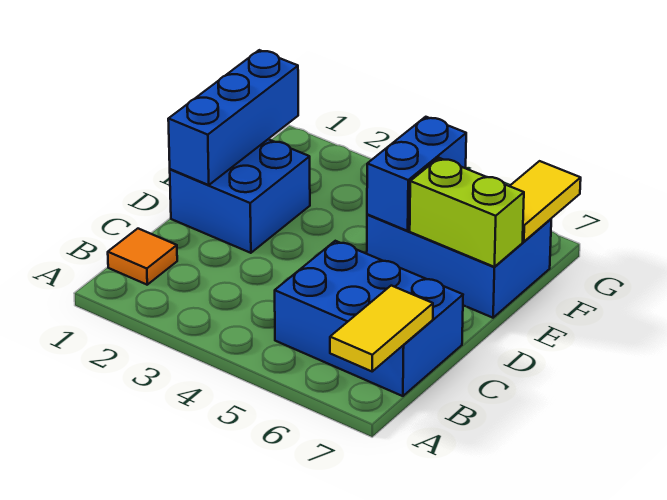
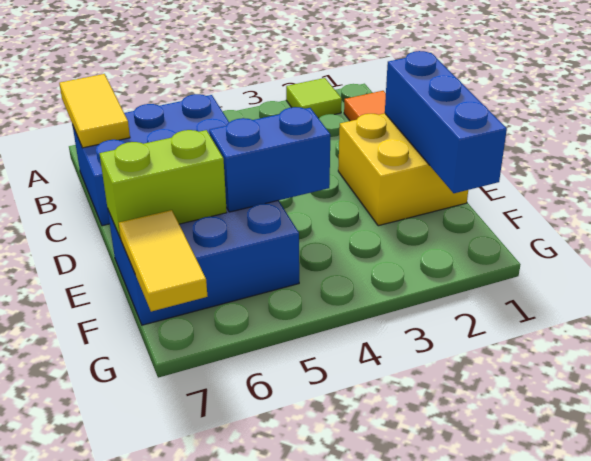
none -> lime 1x1 tile [286,78,342,118]
blue 2x2 brick [170,139,310,253] -> yellow 2x2 brick [338,113,468,226]
blue 1x2 brick [367,117,466,231] -> blue 1x2 brick turned to [209,107,330,212]

